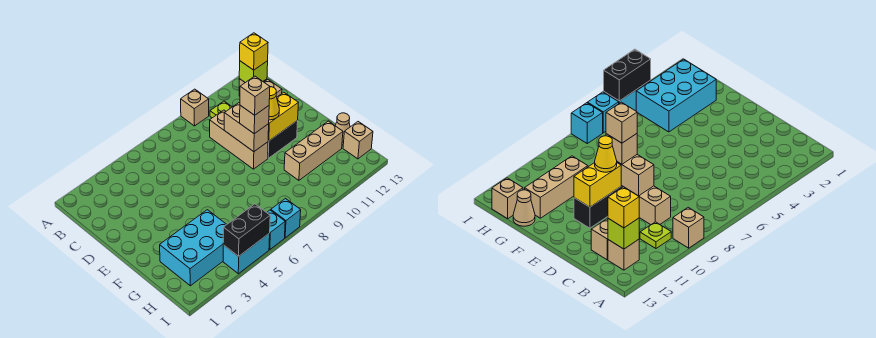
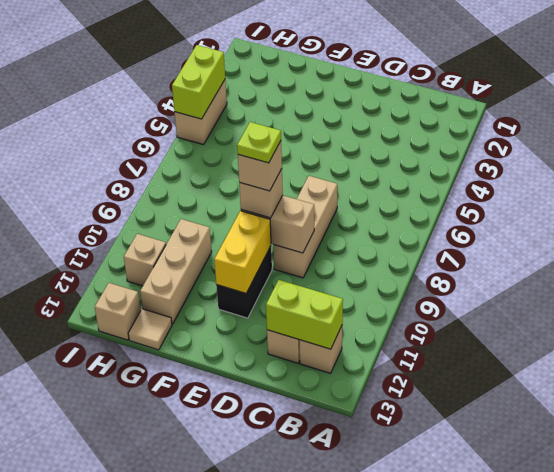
tan 1x1 brick [181,89,209,126] -> tan 1x1 brick moved to [124,234,166,286]
lime 1x1 plate [210,101,232,118] -> lime 1x1 plate moved to [237,122,281,163]
lime 1x1 brick [239,61,268,83] -> lime 1x2 brick [266,280,343,349]
yellow 1x1 brick [240,33,268,70] -> none
tan 1x3 brick [210,110,268,169] -> tan 1x3 brick turned to [273,176,337,278]
yellow 1x1 cone [269,87,279,120] -> none
cyan 2x3 brick [160,210,227,286] -> none
tan 1x1 cone [335,113,350,145] -> tan 1x1 tile [128,309,172,350]
cyan 1x2 brick [223,233,270,274] -> tan 1x2 brick [175,80,227,145]
black 1x2 brick [223,204,270,256] -> lime 1x2 brick [172,45,225,119]
cyan 1x1 brick [267,210,285,250] -> none
cyan 1x1 brick [271,199,301,238] -> none

